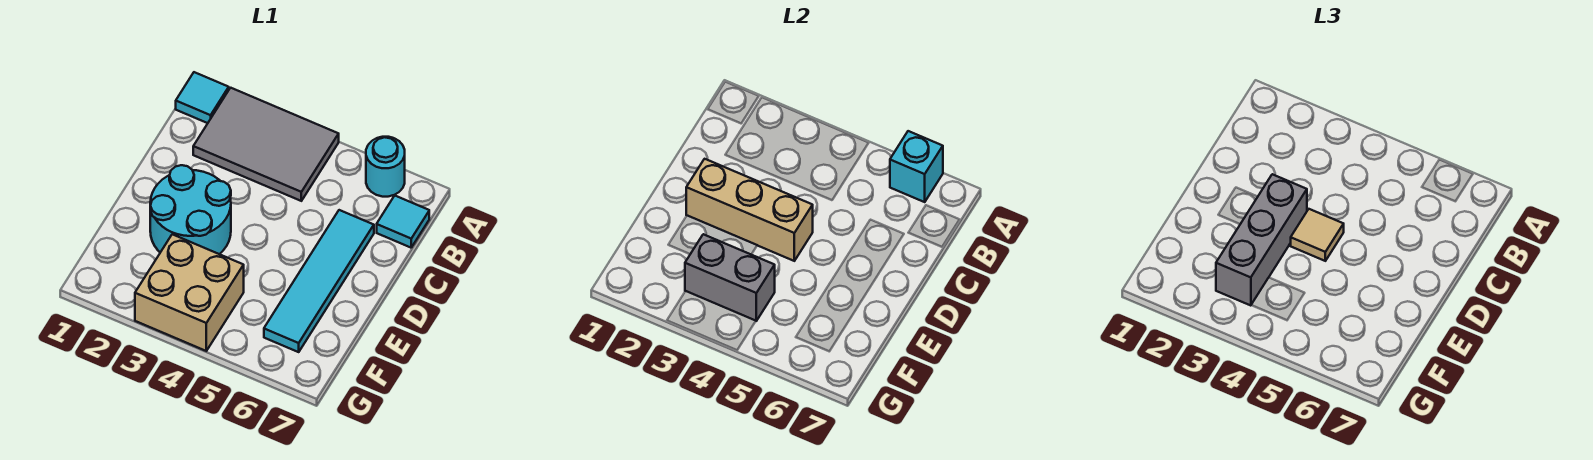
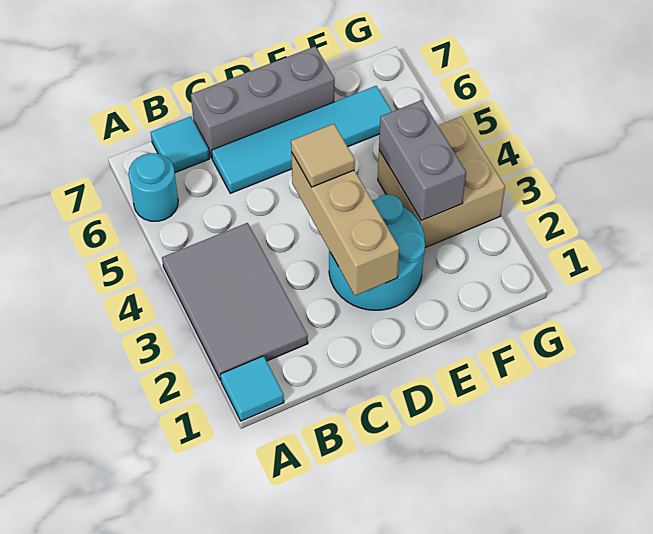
cyan 1x1 brick [890,131,943,202] -> none
grey 1x3 brick [1216,174,1307,306] -> grey 1x3 brick moved to [191,46,335,158]

